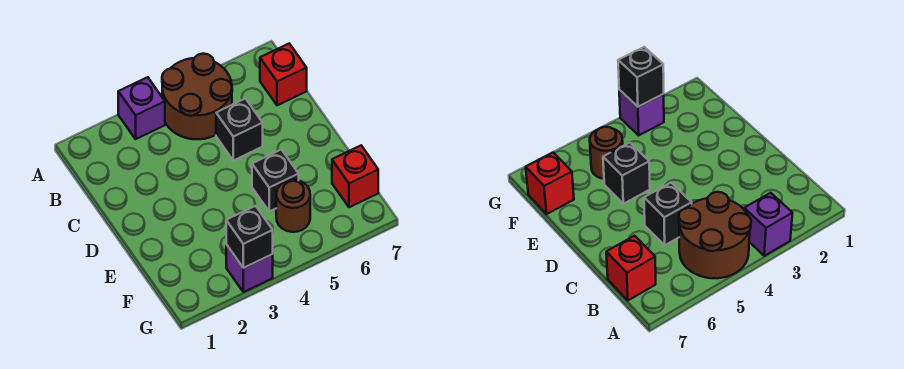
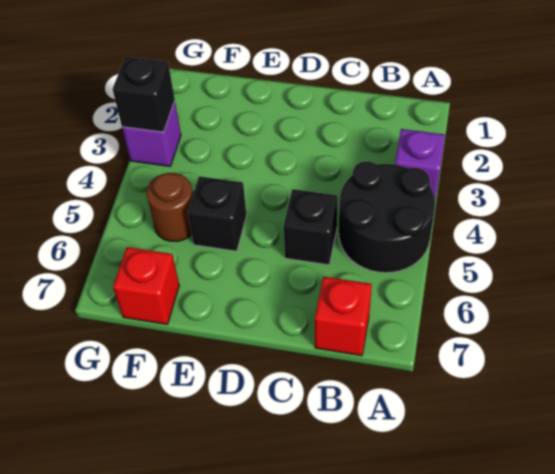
brown 2x2 round brick [162,54,232,139] -> black 2x2 round brick [339,161,435,273]

